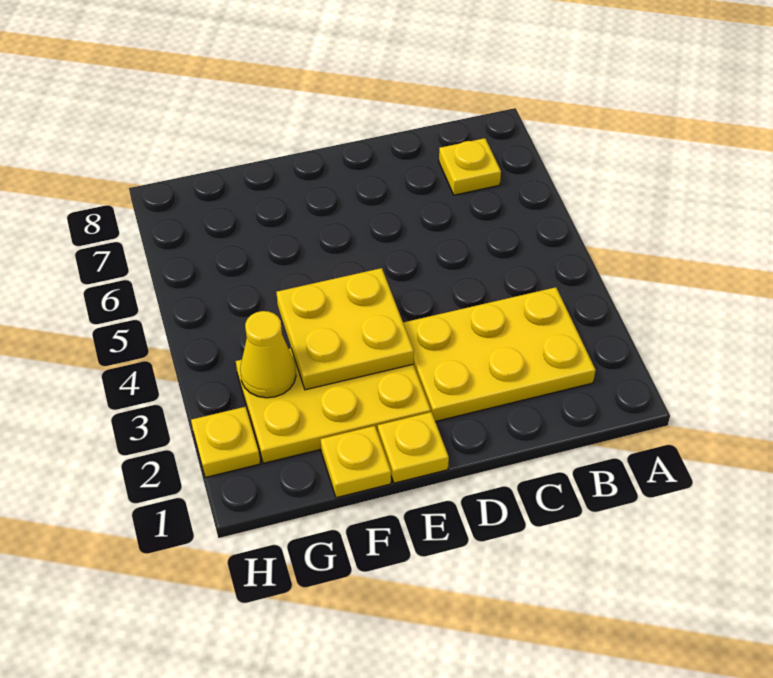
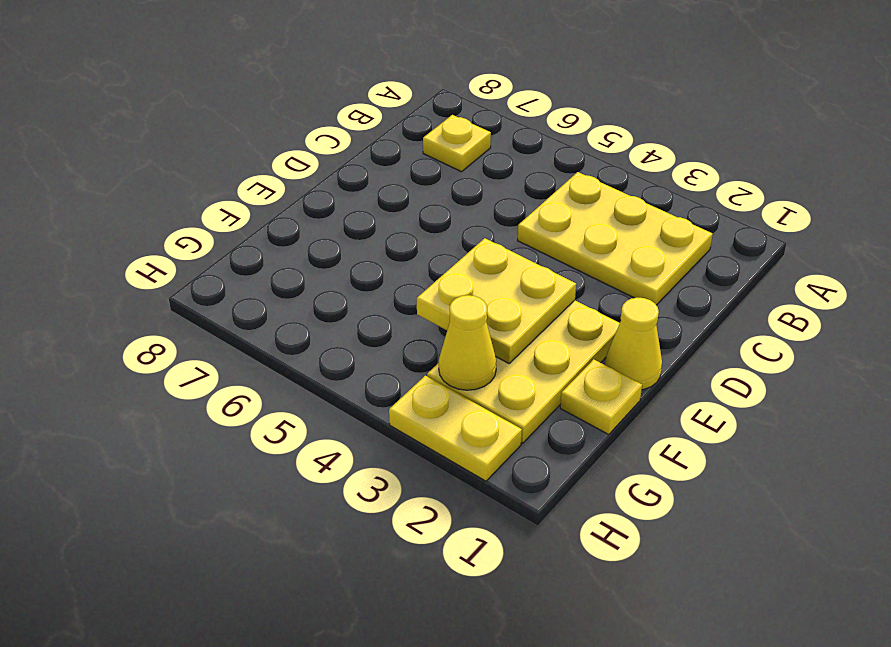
yellow 2x3 plate [403,287,596,422] -> yellow 2x3 plate turned to [518,172,713,305]
yellow 1x1 plate [378,412,449,483] -> yellow 1x1 cone [605,297,662,390]
yellow 1x1 plate [191,407,260,477] -> yellow 1x2 plate [389,376,522,481]

